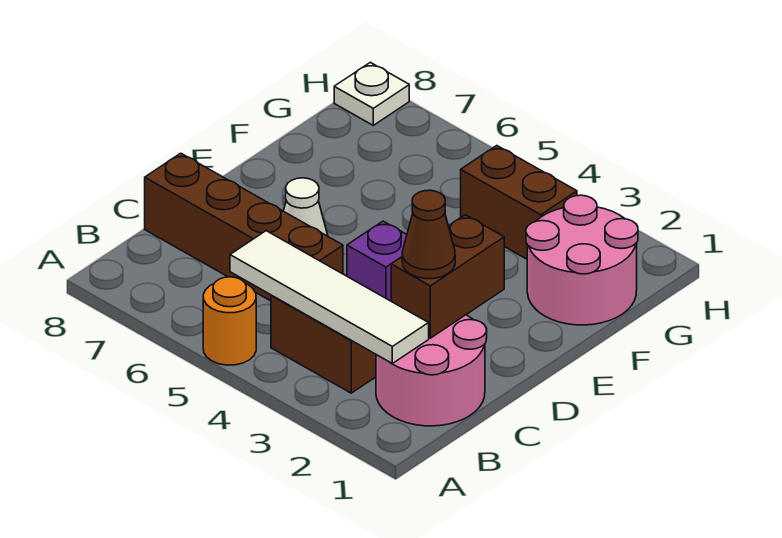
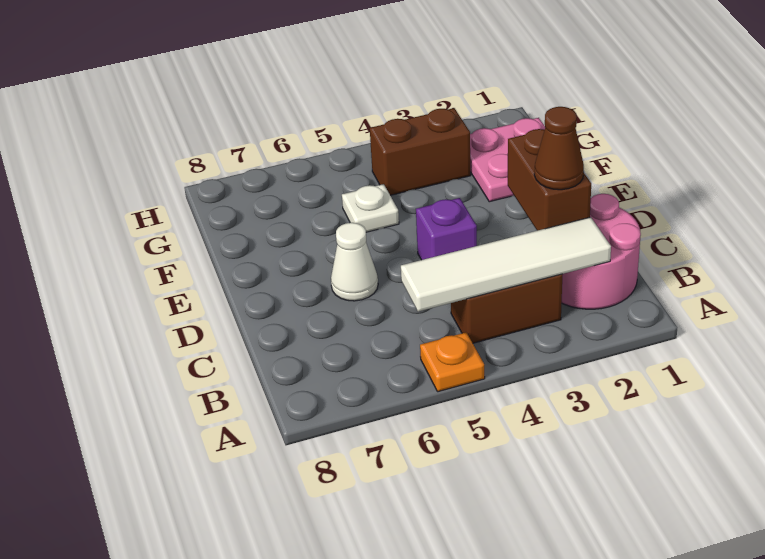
orange 1x1 round brick [203,277,256,365] -> orange 1x1 plate [420,332,485,392]
brown 1x4 brick [145,153,343,301] -> none
pink 2x2 round brick [526,195,638,325] -> pink 2x2 plate [470,118,545,202]
white 1x1 plate [334,62,409,125] -> white 1x1 plate moved to [342,184,399,232]

